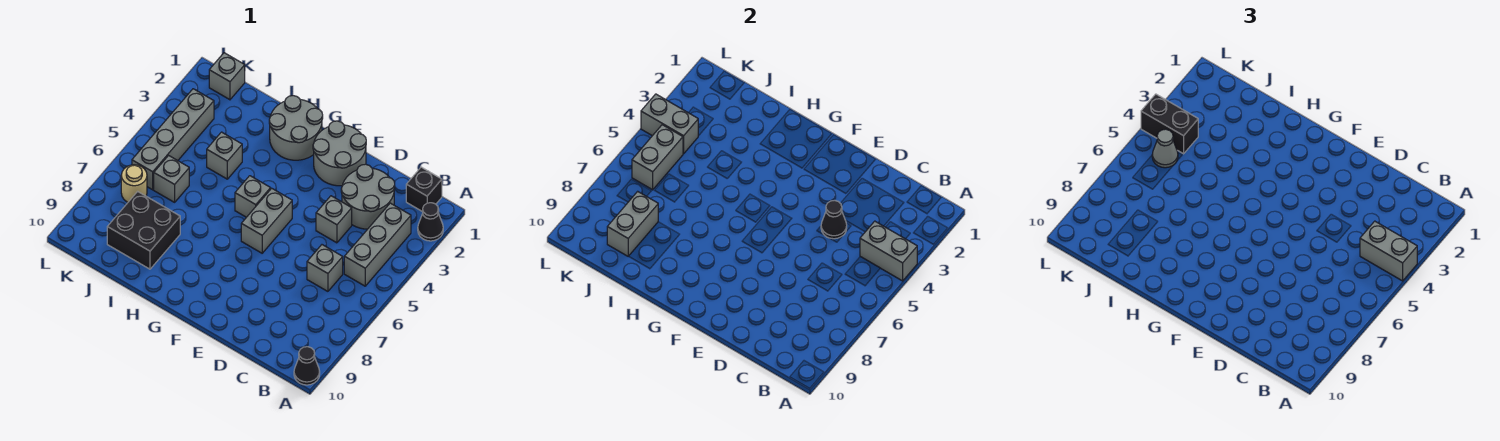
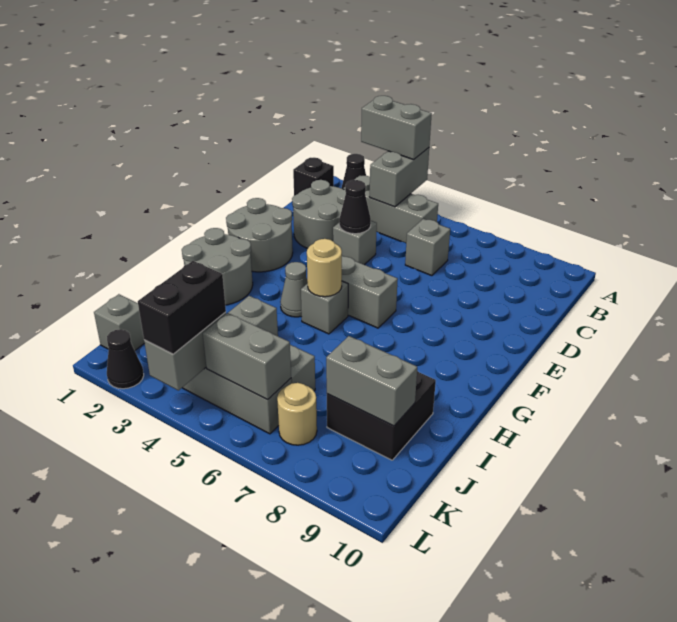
grey 1x2 brick [1360,221,1417,281] -> grey 1x2 brick turned to [361,96,432,160]
black 1x1 cone [294,347,320,385] -> black 1x1 cone moved to [107,329,144,389]
none -> tan 1x1 round brick [307,239,342,297]
grey 1x1 cone [1152,129,1178,168] -> grey 1x1 cone moved to [280,262,308,317]

